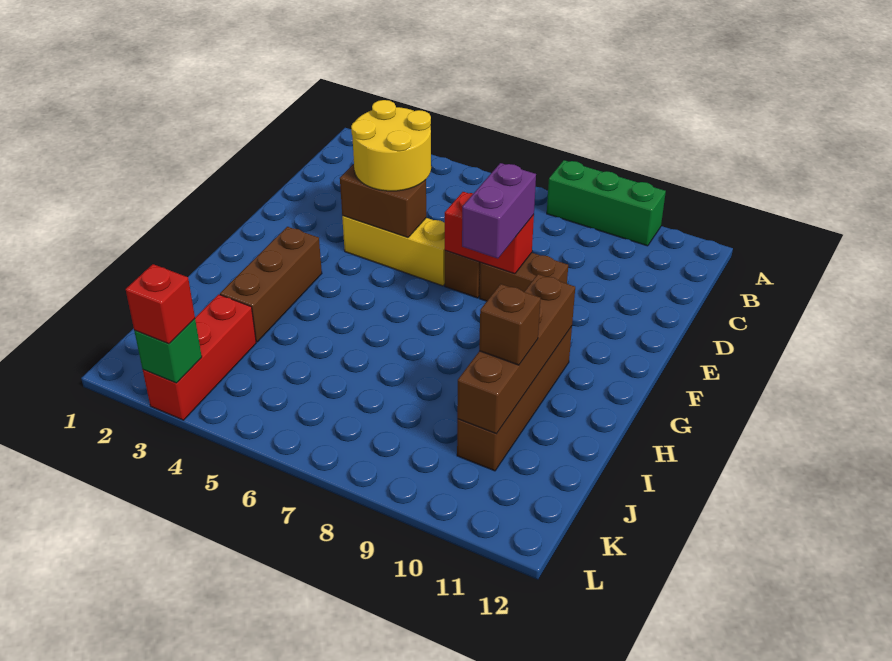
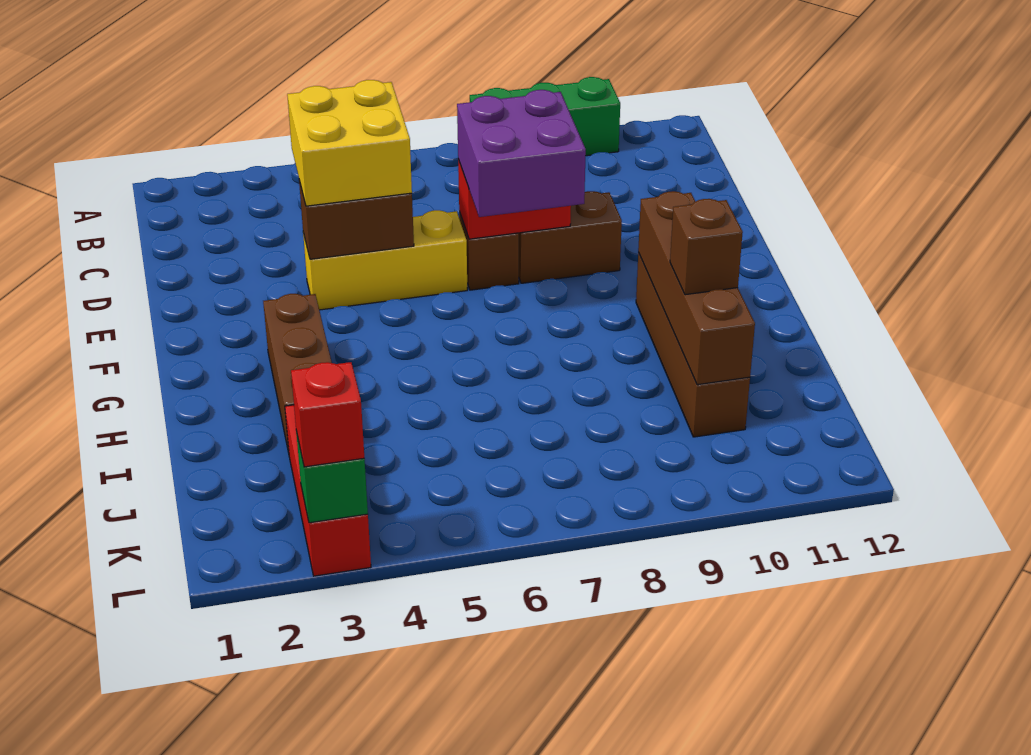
yellow 2x2 round brick [351,100,431,191] -> yellow 2x2 brick [287,80,412,206]
purple 1x2 brick [462,163,536,259] -> purple 2x2 brick [457,90,586,217]

